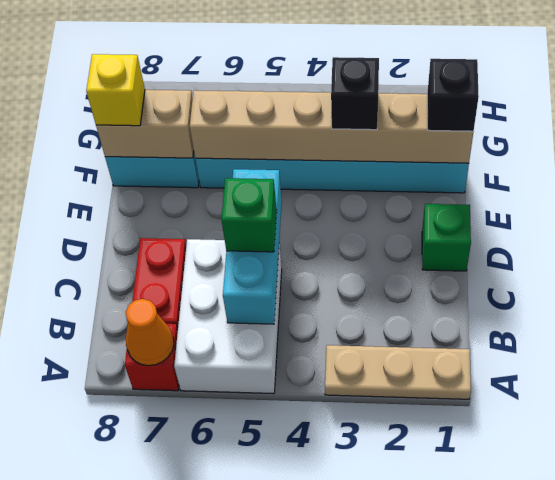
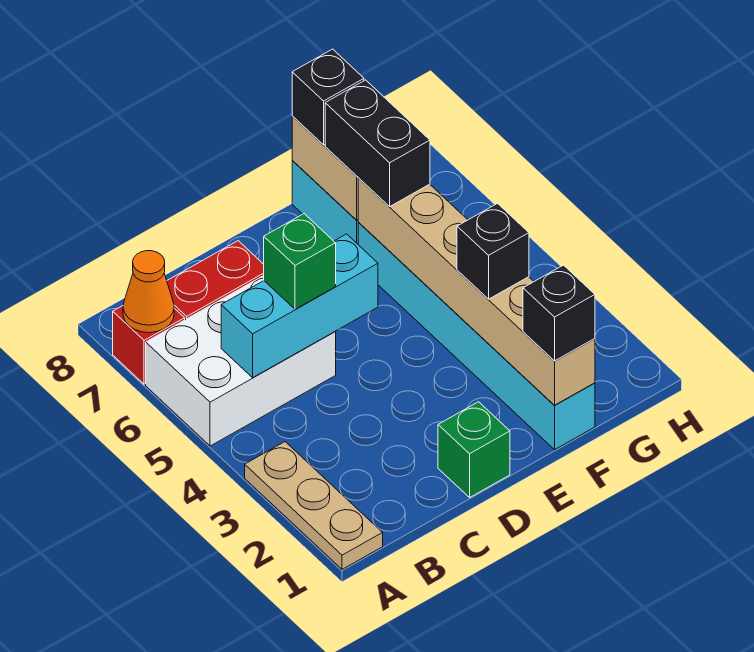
none -> black 1x2 brick [325,80,430,206]
yellow 1x1 brick [86,54,145,126] -> black 1x1 brick [292,49,364,145]

